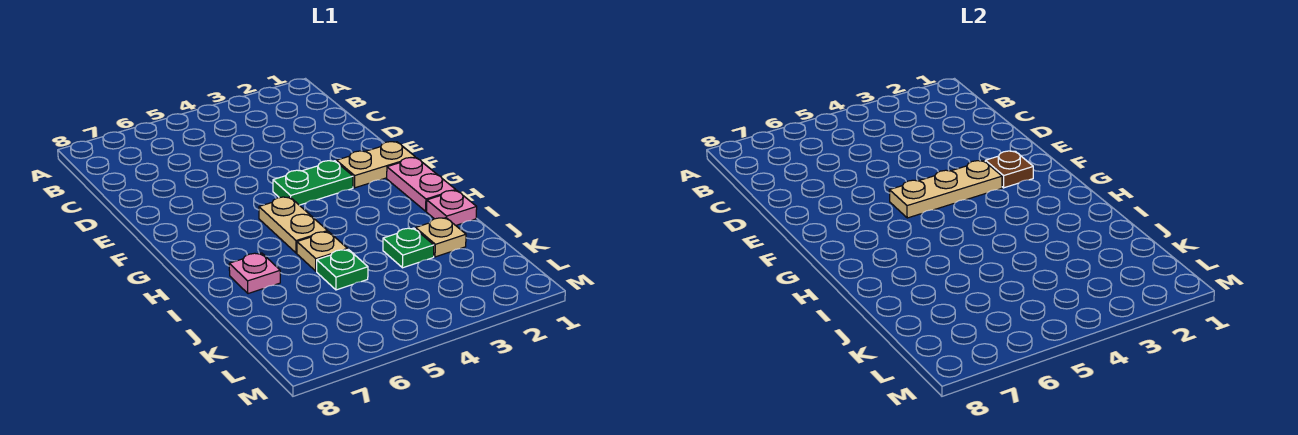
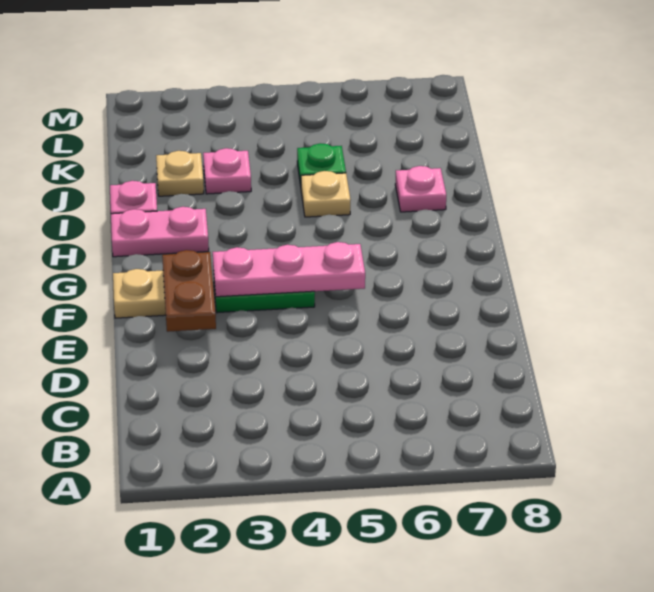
brown 1x1 plate [985,151,1033,188] -> brown 1x2 plate [162,250,216,332]
tan 1x3 plate [889,161,1002,218] -> pink 1x3 plate [213,242,365,297]
pink 1x2 plate [387,158,456,211] -> pink 1x2 plate turned to [111,207,209,257]
tan 1x2 plate [259,197,328,253] -> none
green 1x1 plate [383,228,434,268] -> pink 1x1 plate [203,148,251,194]

